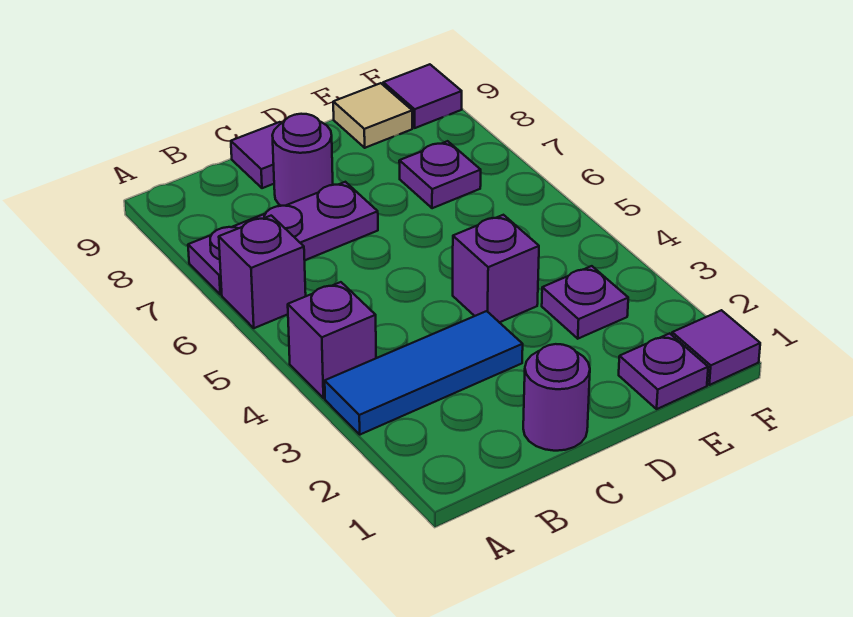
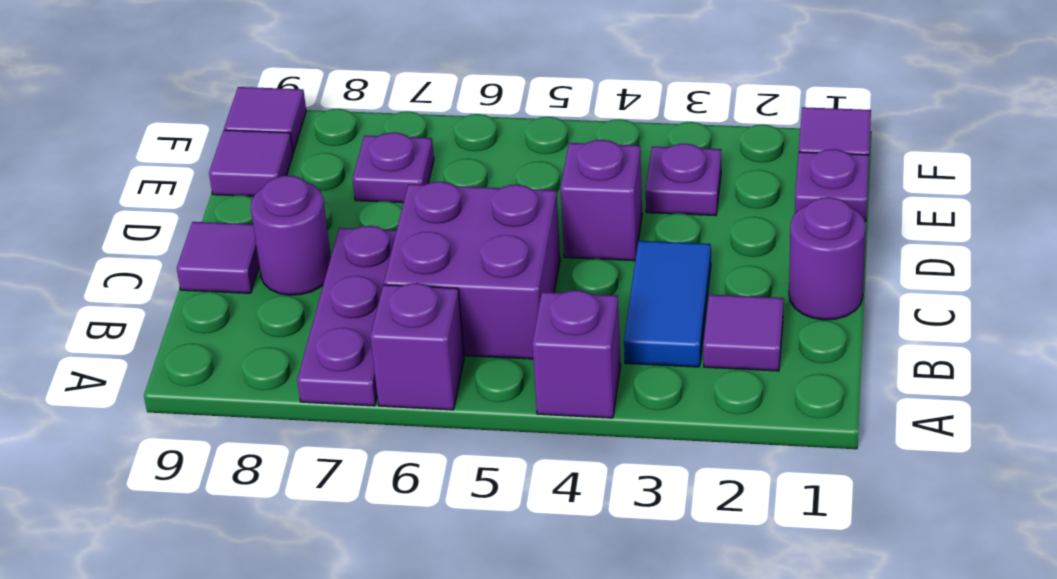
blue 1x3 tile [325,311,523,435] -> blue 1x2 tile [624,241,711,367]
none -> purple 1x1 tile [703,295,784,371]
none -> purple 2x2 brick [384,182,560,359]
tan 1x1 tile [333,83,412,148] -> purple 1x1 tile [209,130,293,196]

